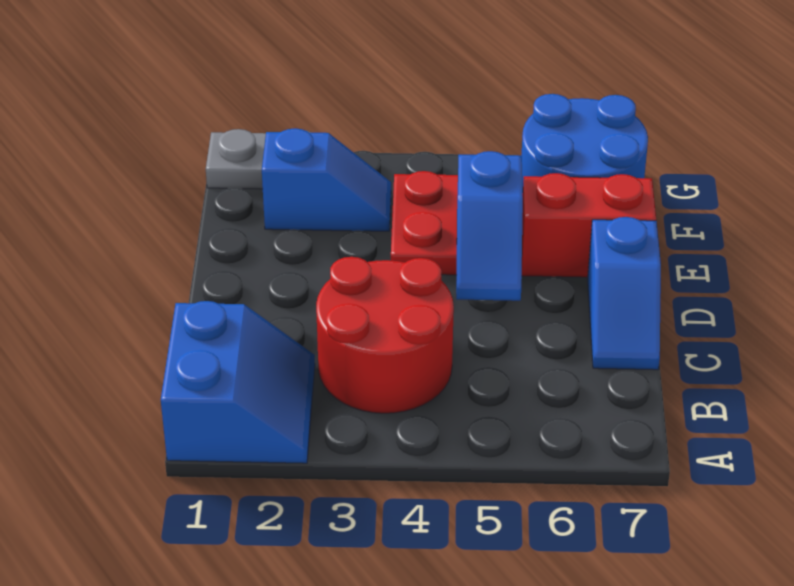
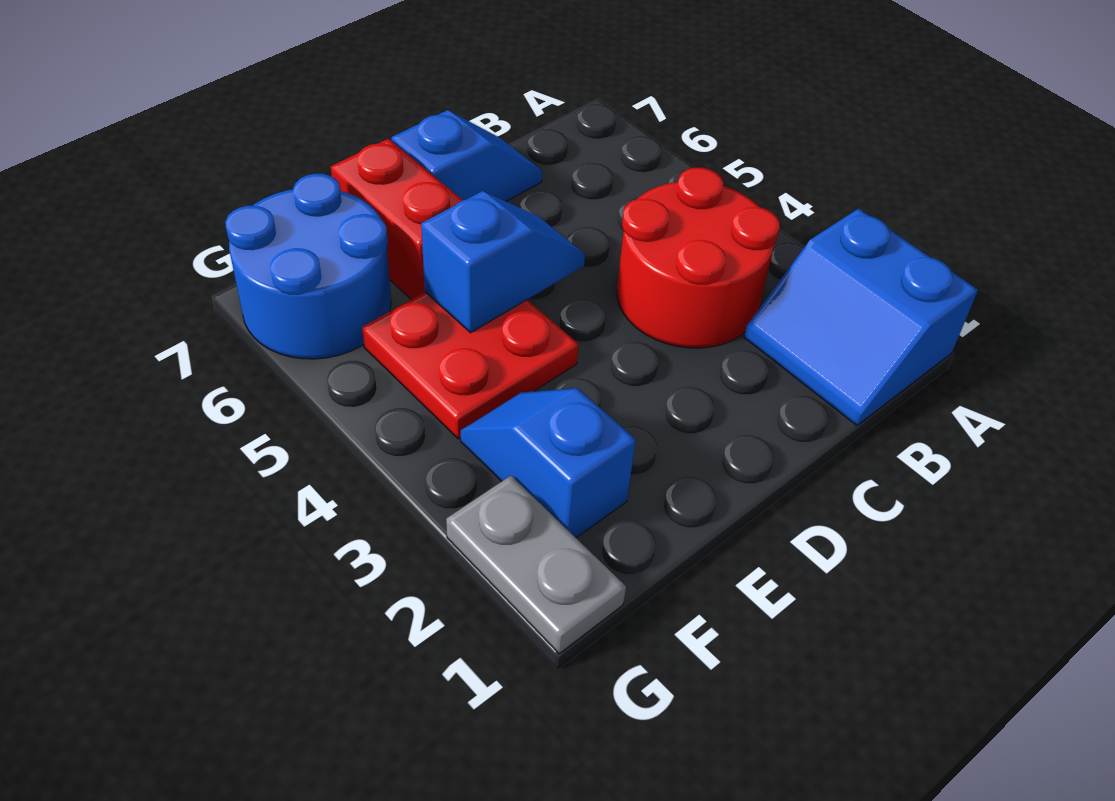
blue 2x2 slope [161,301,315,463] -> blue 2x2 slope turned to [744,208,978,425]

